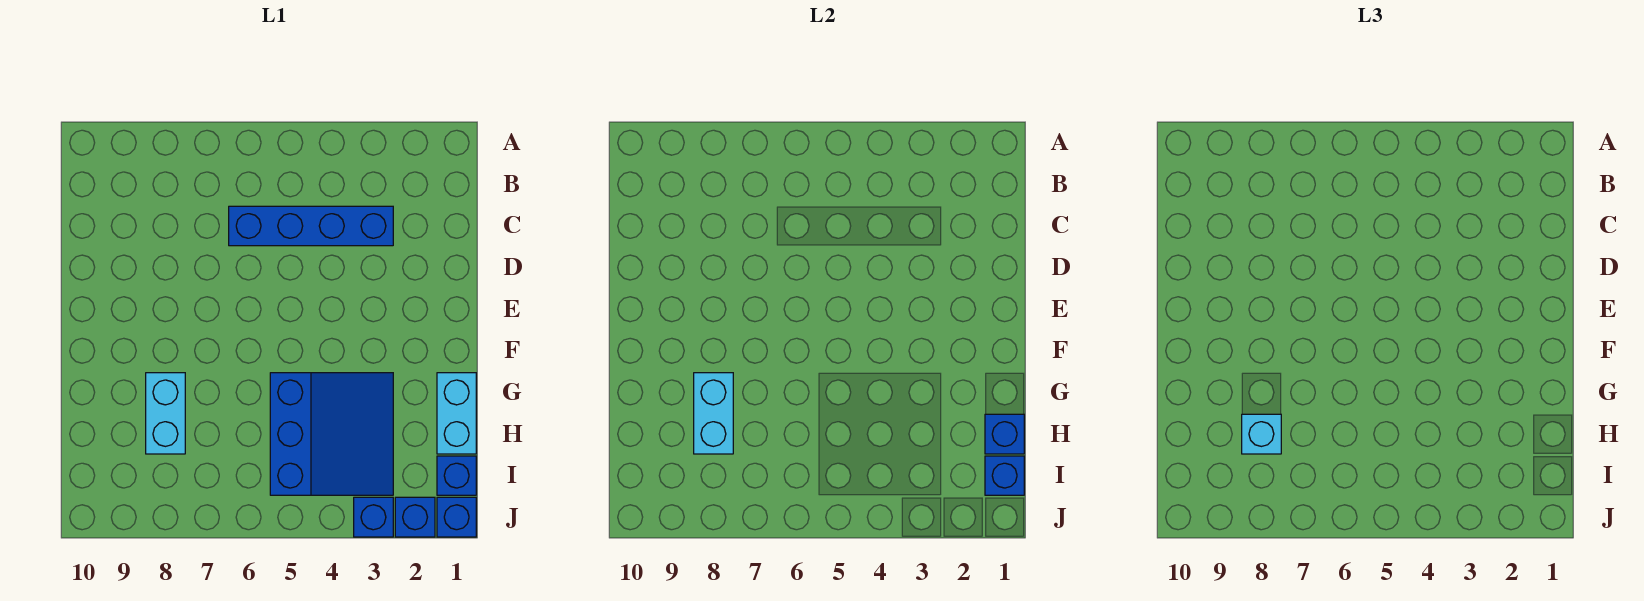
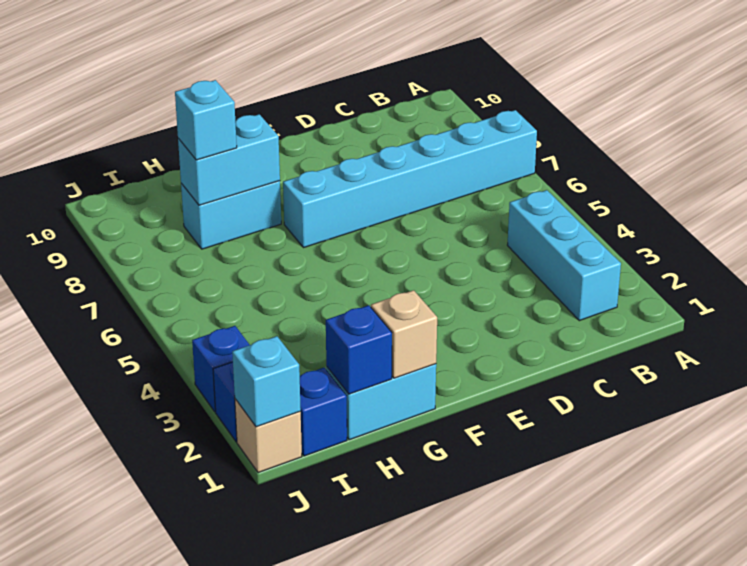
none -> cyan 1x6 brick [283,110,537,248]
none -> cyan 1x3 brick [507,190,621,321]
blue 1x4 brick [229,206,393,246] -> none
none -> tan 1x1 brick [371,290,437,378]
blue 3x3 slope [270,373,393,495] -> none
blue 1x1 brick [985,456,1024,495] -> none
blue 1x1 brick [437,497,476,537] -> tan 1x1 brick [235,399,302,473]
none -> cyan 1x1 brick [232,336,301,427]

